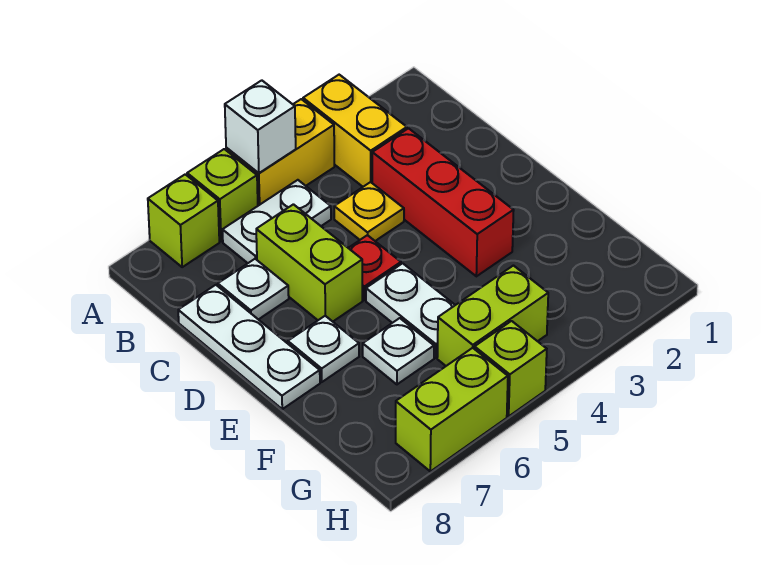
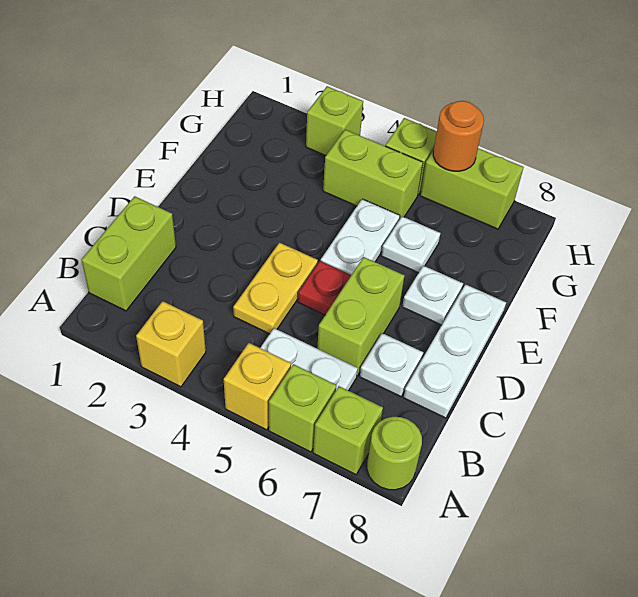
yellow 1x2 brick [303,75,407,187] -> yellow 1x1 brick [136,301,206,387]
yellow 1x2 brick [226,99,334,206] -> yellow 1x1 brick [224,343,291,430]
white 1x1 brick [225,80,296,173] -> none
none -> lime 1x1 round brick [367,417,422,490]
none -> lime 1x2 brick [82,196,176,311]
red 1x3 brick [372,128,514,276] -> none
yellow 1x1 plate [334,182,404,241] -> yellow 1x2 plate [233,243,318,334]
none -> lime 1x1 brick [306,86,363,156]
none -> orange 1x1 round brick [433,101,484,171]

